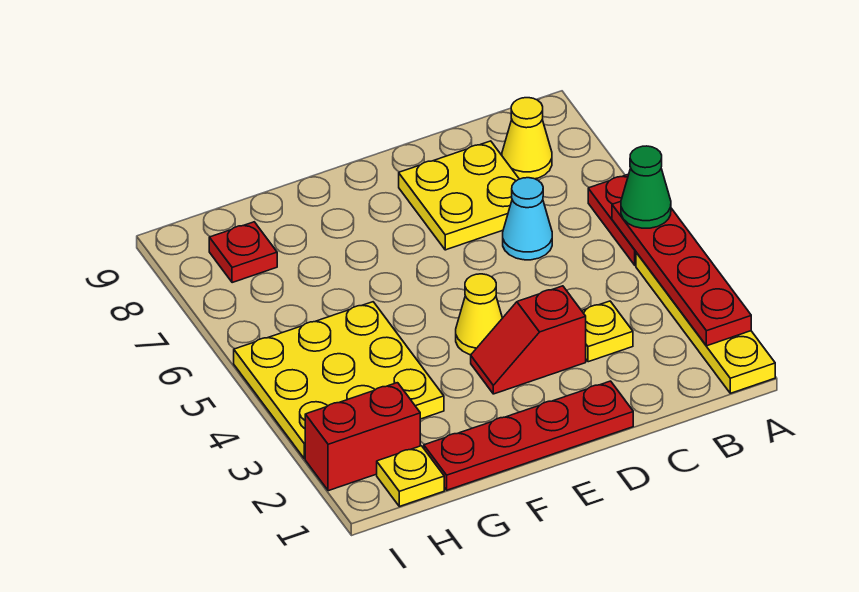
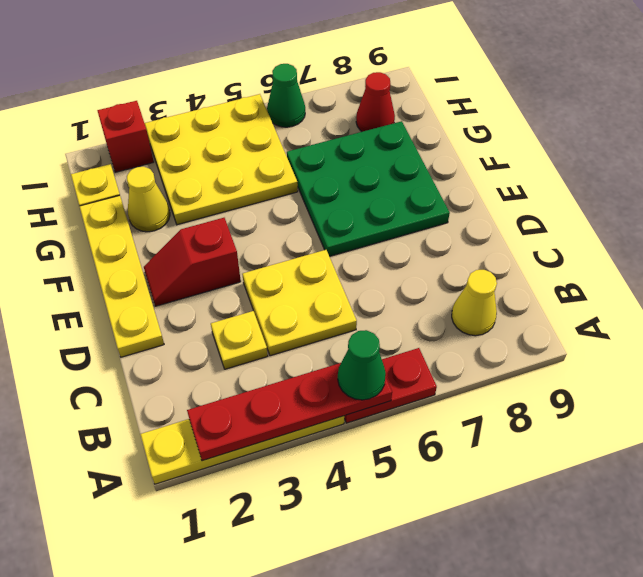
cyan 1x1 cone [503,178,552,260] -> none
yellow 2x2 plate [399,141,519,250] -> yellow 2x2 plate moved to [242,250,357,356]
red 1x4 plate [424,381,633,490] -> yellow 1x4 plate [79,196,164,357]
red 1x2 slope [471,286,586,394] -> red 1x2 slope turned to [144,218,241,306]
yellow 1x1 cone [456,274,502,355] -> yellow 1x1 cone moved to [127,167,170,232]
none -> green 3x3 plate [287,121,450,257]
red 1x2 brick [305,383,420,491] -> red 1x1 brick [97,101,154,172]
red 1x1 plate [209,222,277,283] -> red 1x1 cone [356,72,395,132]
none -> green 1x1 cone [267,64,305,127]

